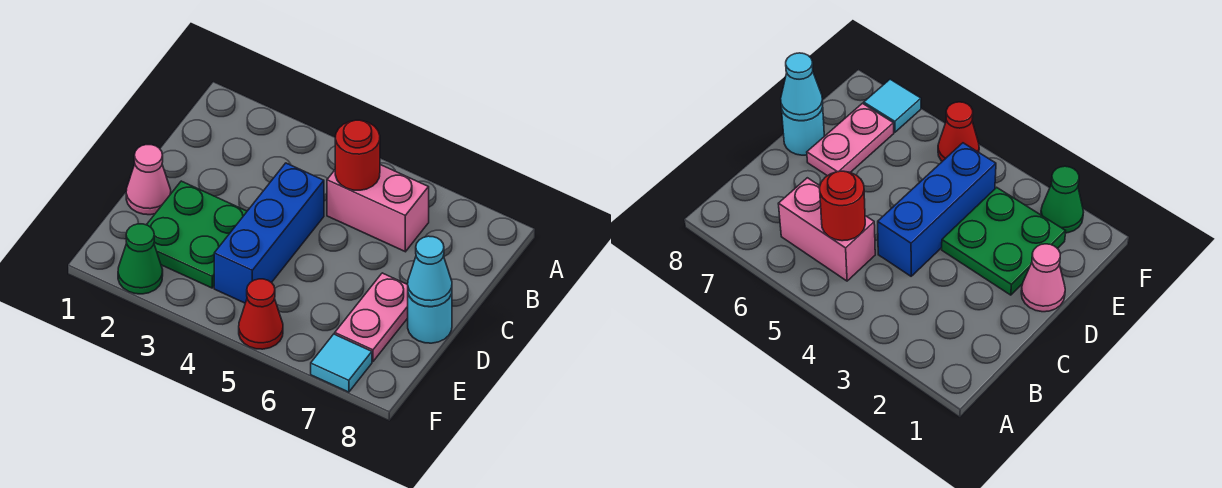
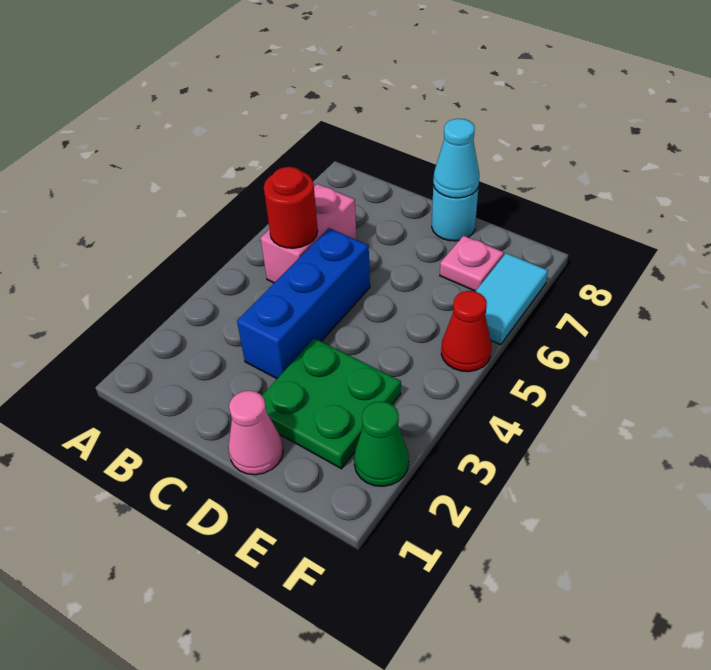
blue 1x3 brick [214,163,324,303] -> blue 1x3 brick turned to [237,228,370,379]
pink 1x2 plate [335,273,408,362] -> pink 1x1 plate [440,236,504,291]
cyan 1x1 tile [311,334,372,392] -> cyan 1x2 tile [475,253,548,345]

